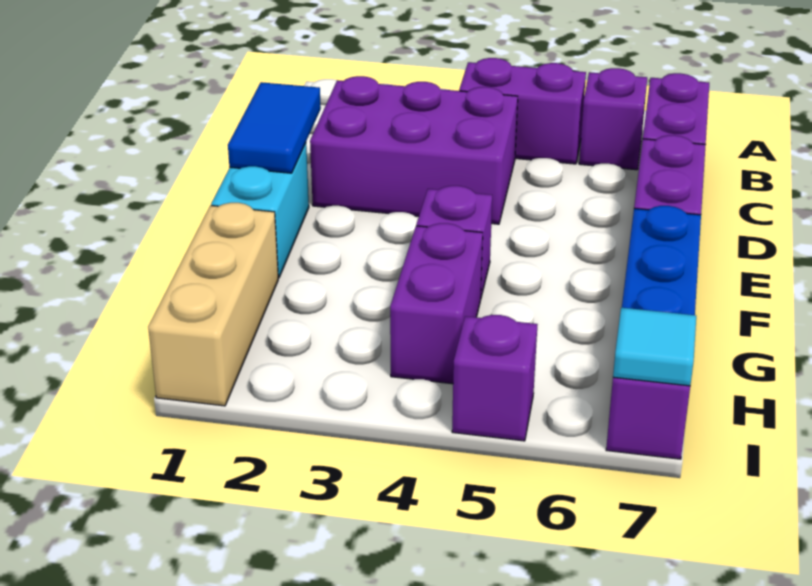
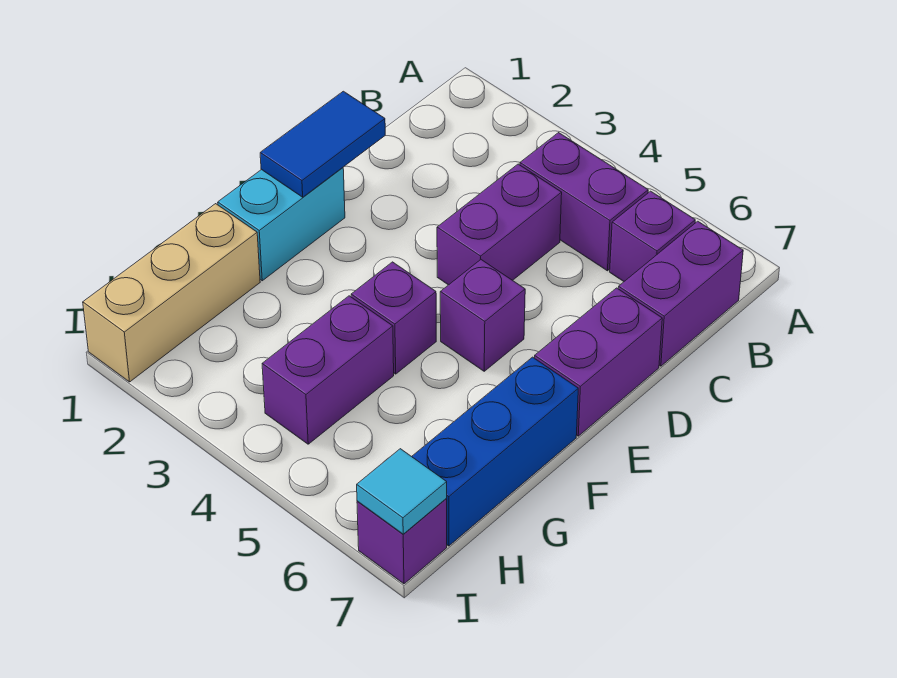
purple 2x3 brick [310,76,518,224] -> purple 1x2 brick [437,164,562,285]
purple 1x1 brick [452,315,538,441] -> purple 1x1 brick moved to [440,260,525,371]

